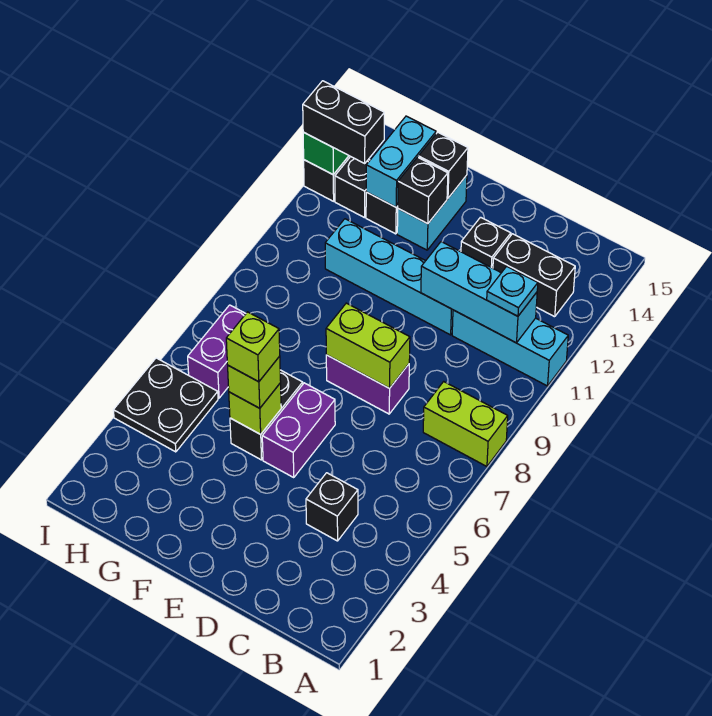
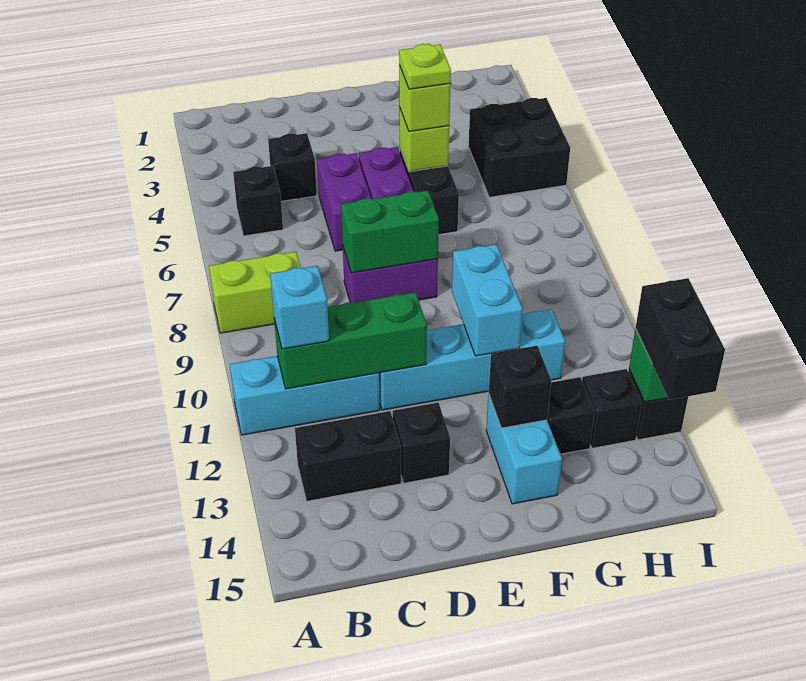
cyan 1x3 brick [421,242,537,343] -> green 1x3 brick [274,292,427,389]
cyan 1x1 plate [487,266,538,316] -> cyan 1x1 brick [270,266,329,349]
lime 1x2 brick [326,303,410,388] -> green 1x2 brick [341,190,439,273]
lime 1x1 brick [226,312,280,382] -> lime 1x1 plate [399,44,451,89]
black 1x1 brick [418,132,468,198] -> black 1x1 brick moved to [233,166,283,236]
cyan 1x2 brick [366,116,436,207] -> cyan 1x2 brick moved to [452,244,523,356]
black 2x2 plate [113,358,218,452] -> black 2x2 brick [468,98,570,197]
purple 1x2 brick [188,305,246,398] -> purple 1x2 brick moved to [317,153,371,251]
black 1x2 brick [303,81,384,163] -> black 1x2 brick turned to [636,278,725,400]

